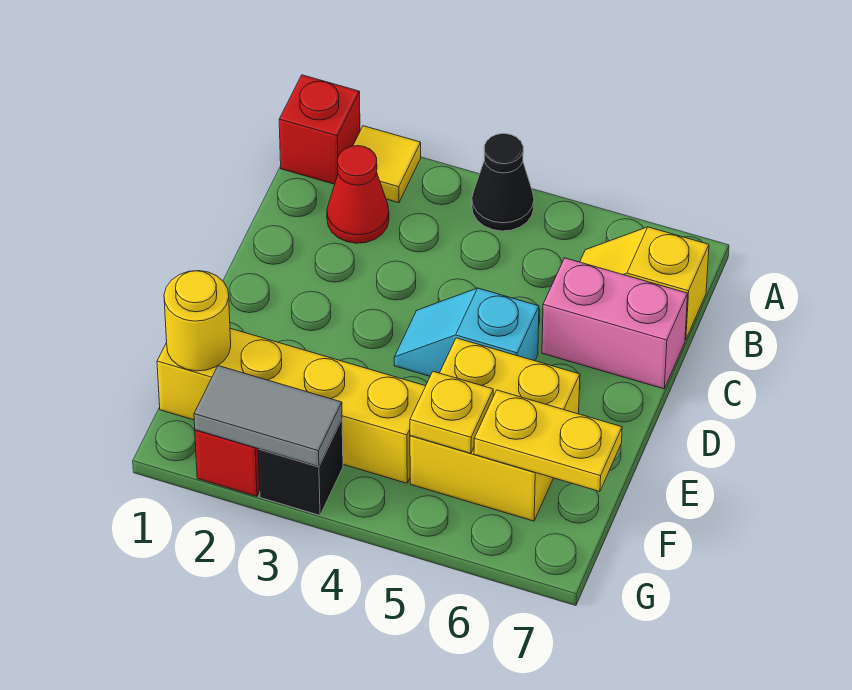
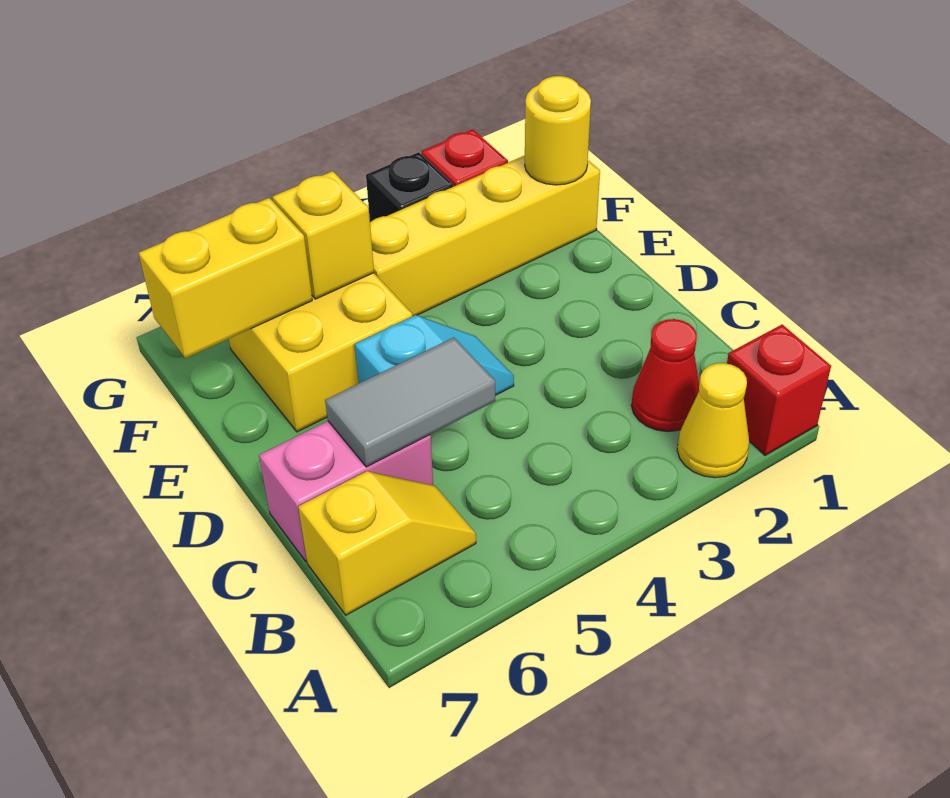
yellow 1x1 tile [353,126,421,203] -> yellow 1x1 cone [677,363,749,478]
black 1x1 cone [472,133,534,231] -> none
yellow 1x1 plate [410,371,493,453] -> yellow 1x1 brick [273,171,374,299]
yellow 1x2 plate [474,390,622,492] -> yellow 1x2 brick [139,198,312,358]
grey 1x2 tile [194,366,342,467] -> grey 1x2 tile moved to [325,337,495,467]

